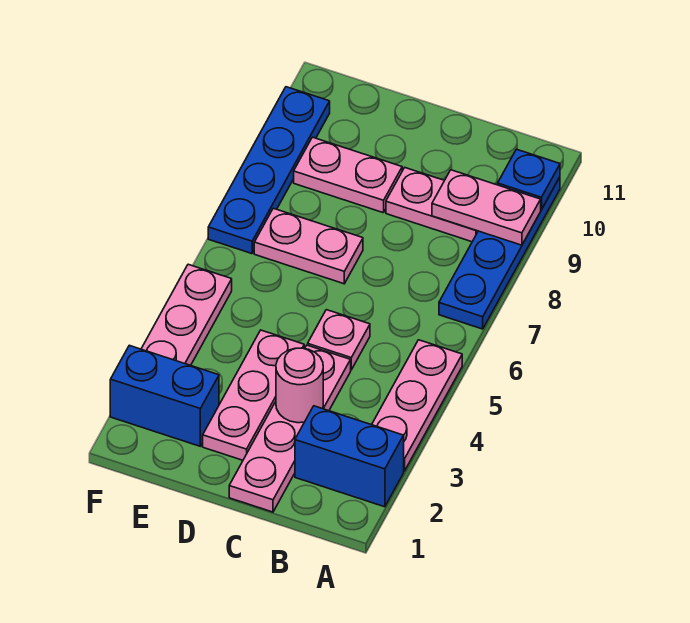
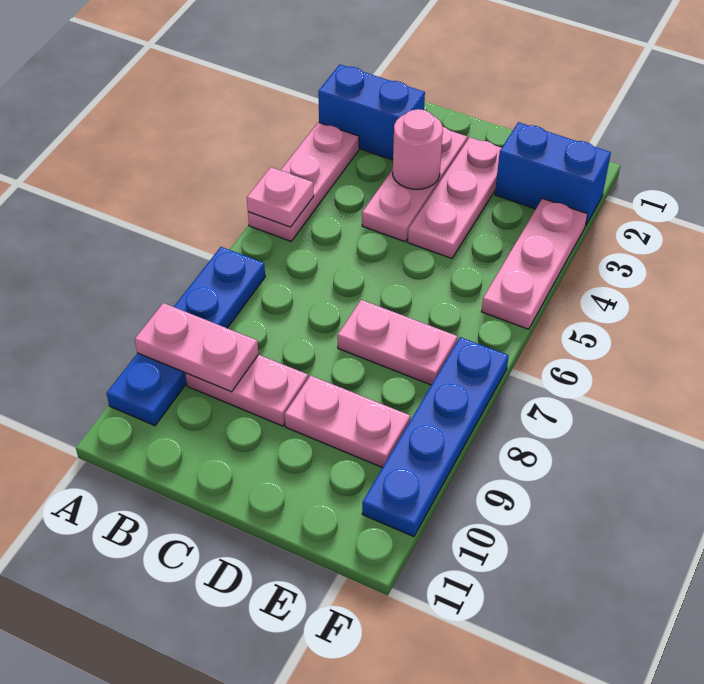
blue 1x1 plate [498,149,560,210] -> none
pink 1x4 plate [229,345,351,512] -> pink 1x3 plate [362,127,467,242]
pink 1x1 plate [308,310,370,370] -> pink 1x1 plate moved to [247,167,314,227]

